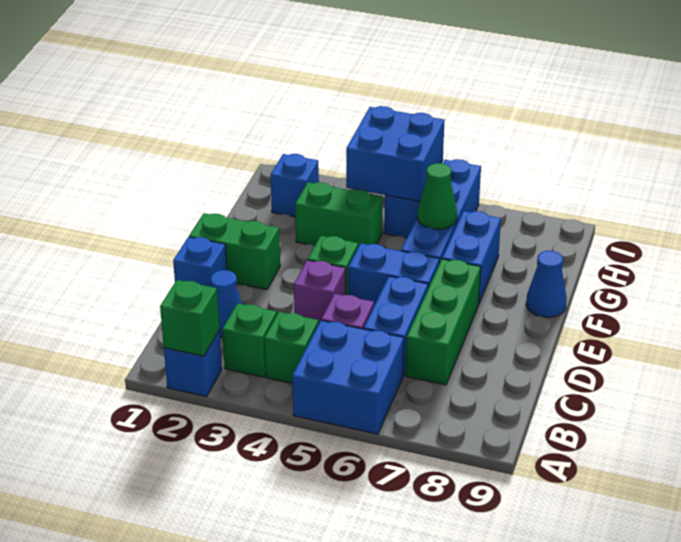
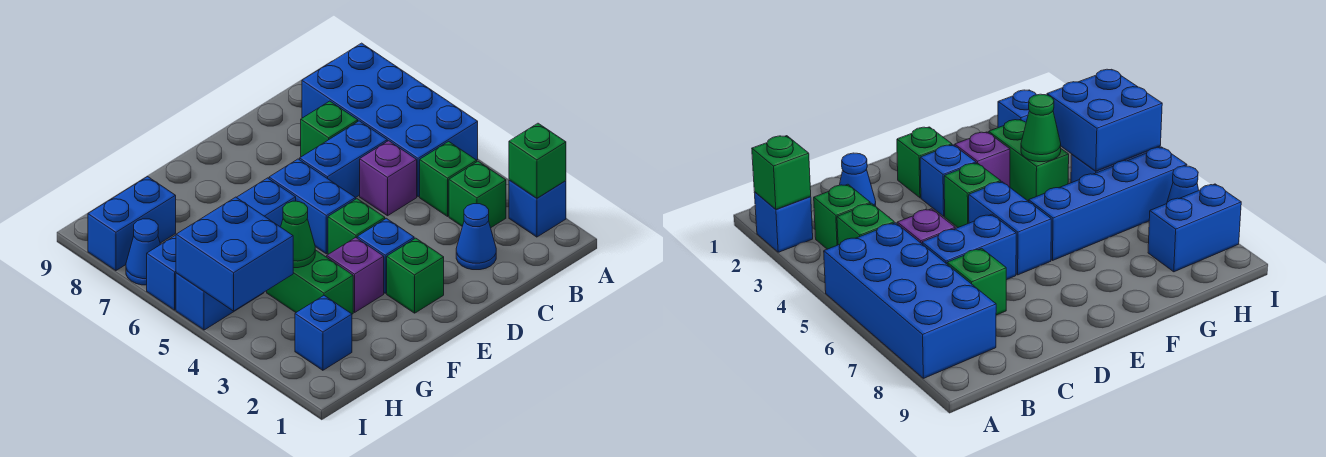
blue 2x2 brick [292,321,404,434] -> blue 2x4 brick [302,43,478,197]
green 1x3 brick [406,259,481,385] -> green 1x1 brick [301,101,358,157]
blue 1x1 brick [173,237,227,287] -> blue 1x1 brick moved to [357,218,414,293]
purple 1x1 brick [294,260,346,323] -> purple 1x1 brick moved to [327,238,384,312]
green 1x2 brick [189,213,280,290] -> green 1x1 brick [387,238,444,313]
blue 1x2 brick [442,211,501,303] -> blue 1x2 brick moved to [88,177,176,271]
blue 1x1 cone [526,251,567,317] -> blue 1x1 cone moved to [126,219,160,285]
green 1x1 cone [418,163,457,229] -> green 1x1 cone moved to [281,201,315,268]

